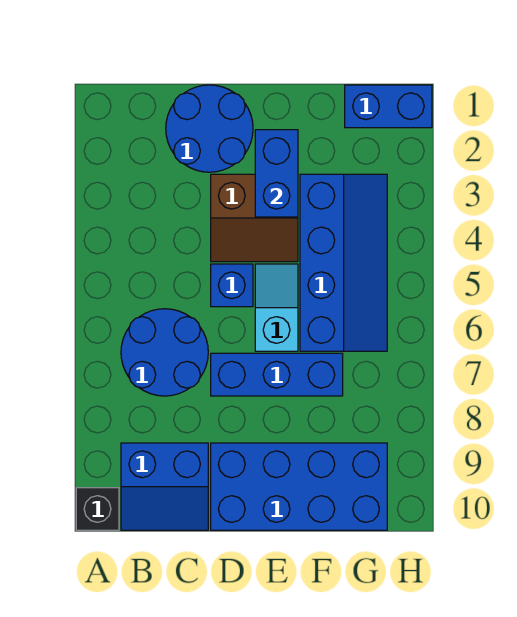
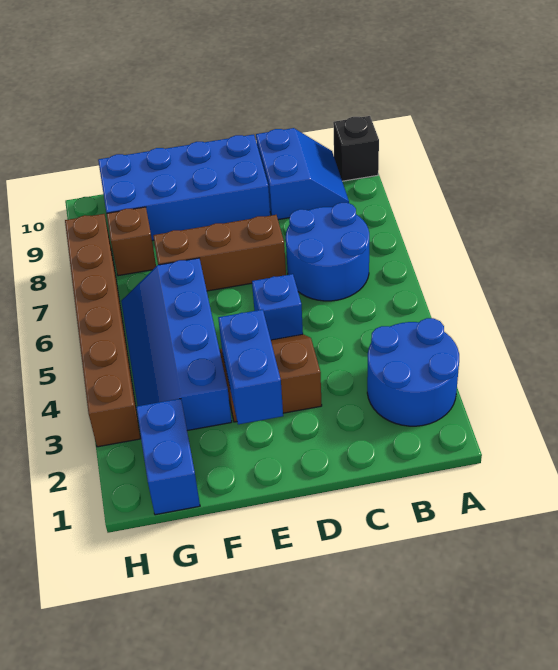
blue 2x2 slope [121,443,208,530] -> blue 2x2 slope turned to [256,128,349,220]
blue 2x2 round brick [166,85,253,172] -> blue 2x2 round brick moved to [367,318,459,426]
blue 1x3 brick [211,353,343,396] -> brown 1x3 brick [153,215,286,291]
cyan 1x2 slope [255,264,298,351] -> none
blue 1x2 brick [345,85,432,128] -> blue 1x2 brick turned to [136,399,200,515]
none -> brown 1x1 brick [107,207,156,276]
none -> brown 1x6 brick [65,214,141,447]

